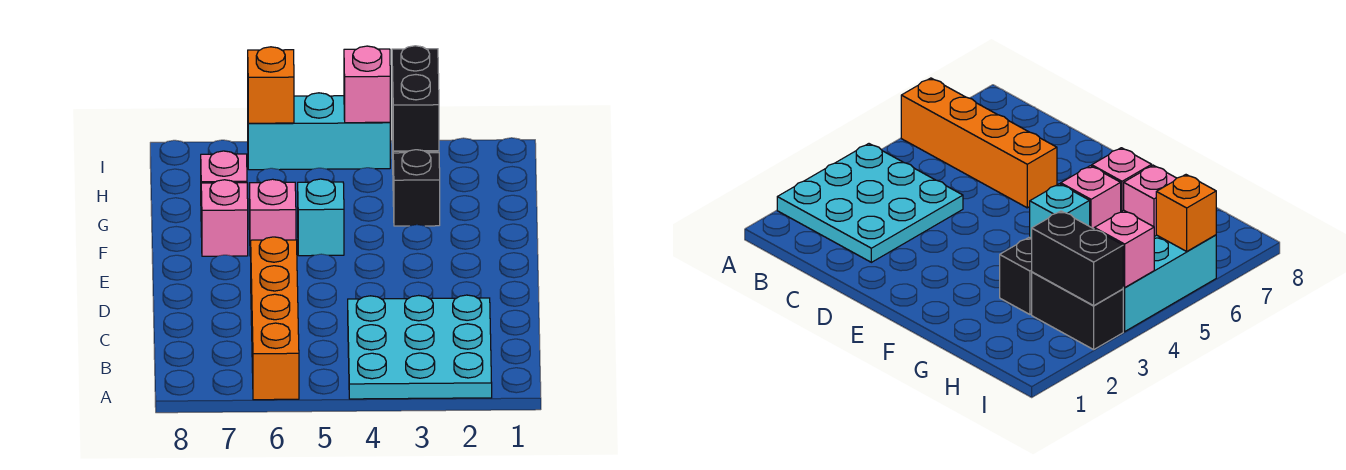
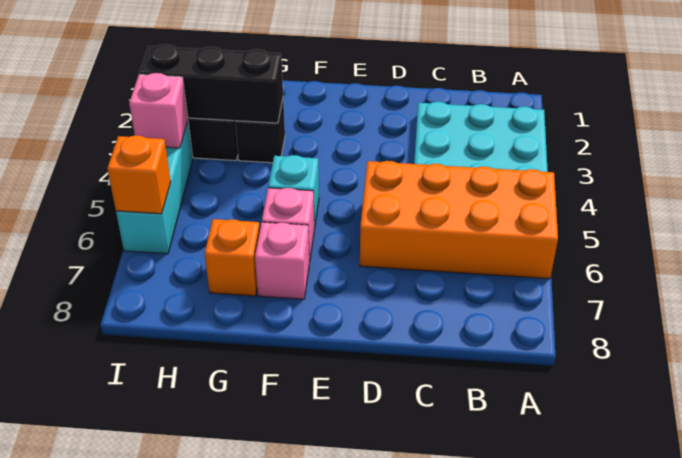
orange 1x4 brick [251,237,299,400] -> orange 2x4 brick [360,161,558,279]
pink 1x1 brick [201,151,247,183] -> orange 1x1 brick [205,219,260,296]
black 1x2 brick [392,46,439,151] -> black 1x3 brick [139,44,283,123]

